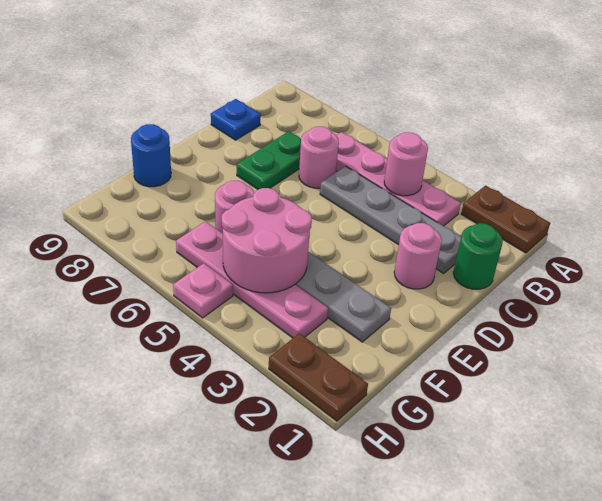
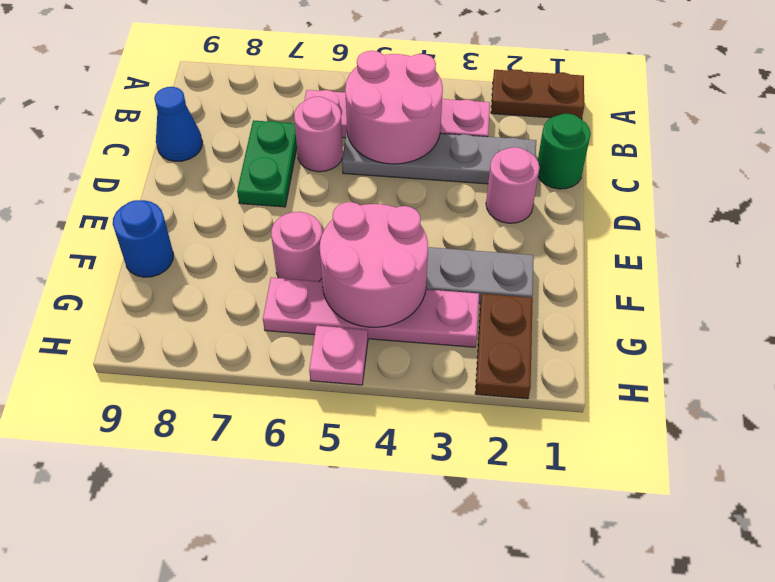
pink 1x1 round brick [384,132,428,196] -> pink 2x2 round brick [345,51,443,164]
blue 1x1 plate [211,99,261,140] -> blue 1x1 cone [154,87,202,161]
brown 1x2 plate [269,333,368,421] -> brown 1x2 plate turned to [475,294,533,399]

